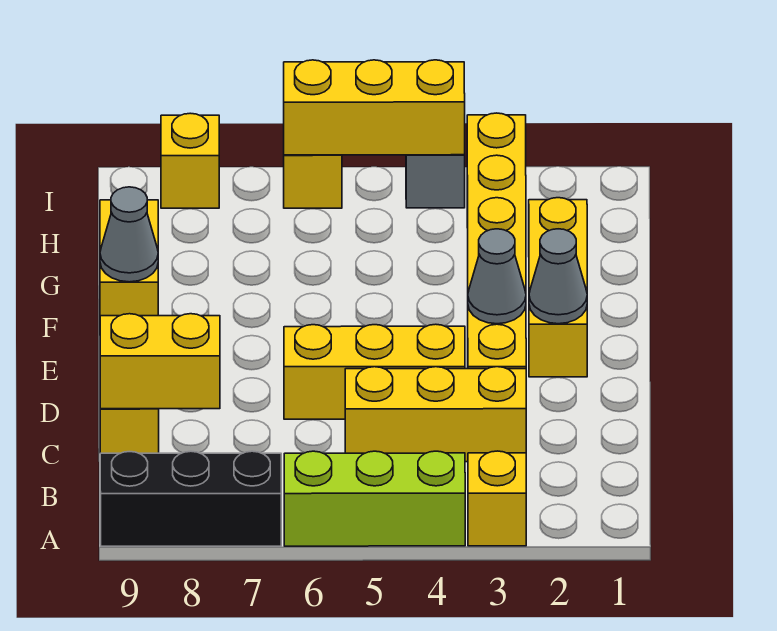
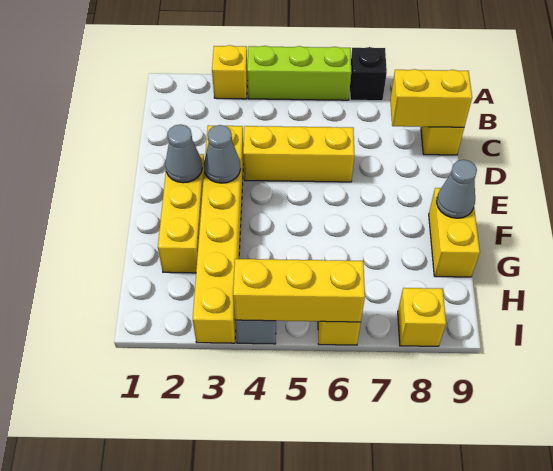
black 1x3 brick [100,451,281,546] -> black 1x1 brick [350,47,387,101]
yellow 1x3 brick [345,367,526,462] -> none

